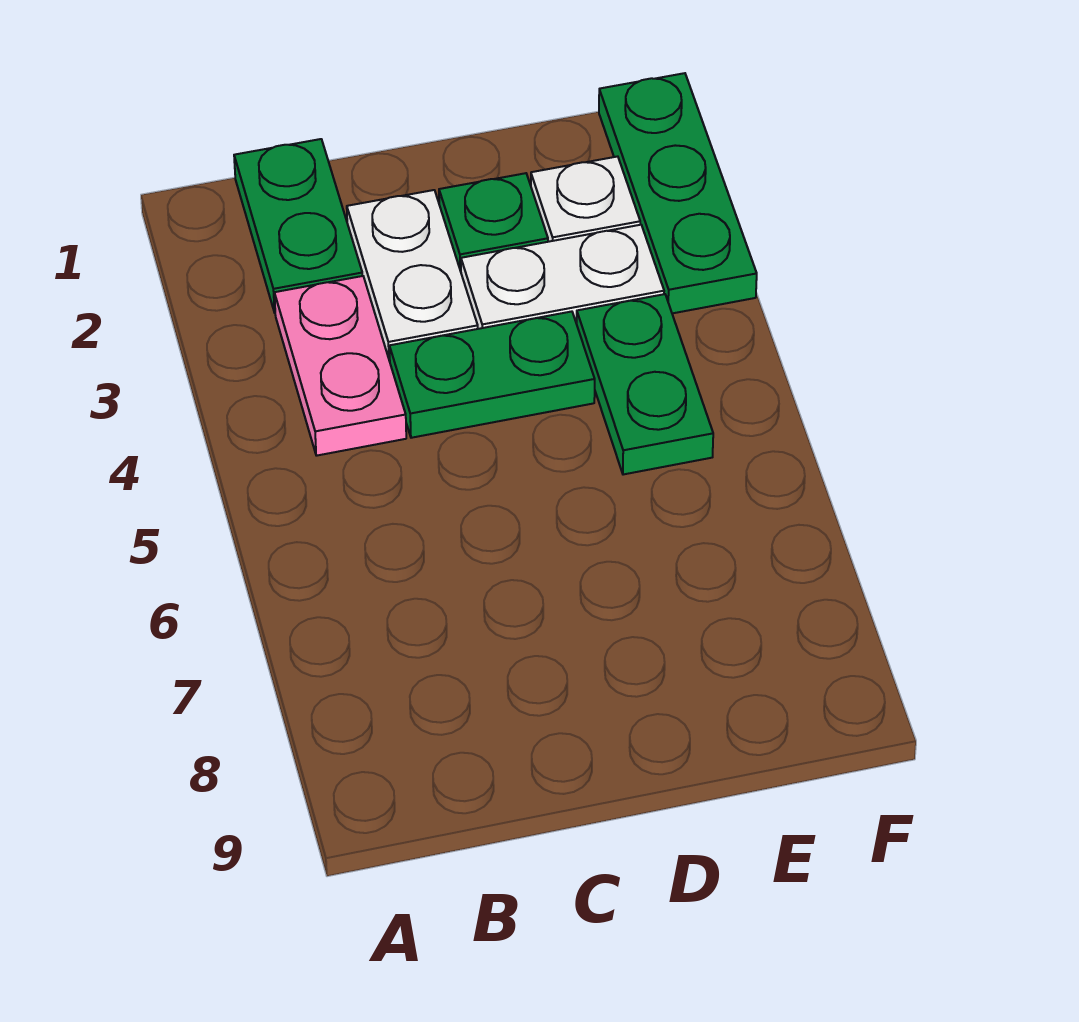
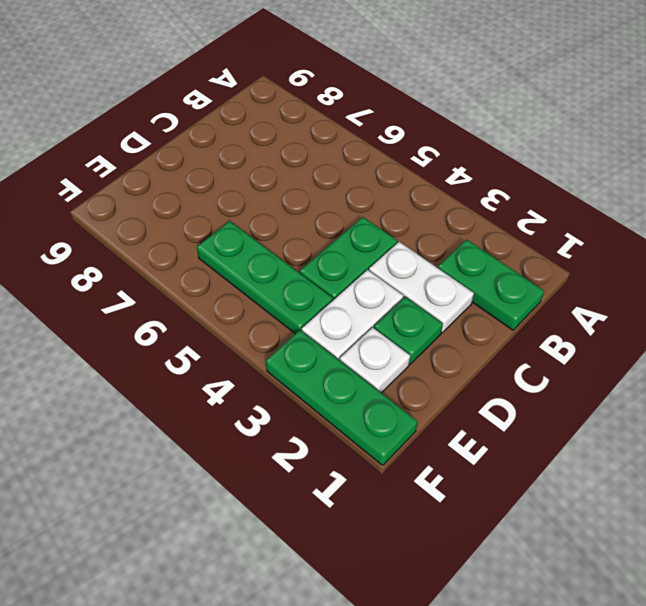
pink 1x2 plate [274,276,406,456] -> none
green 1x2 plate [577,294,713,475] -> green 1x3 plate [197,221,333,334]

